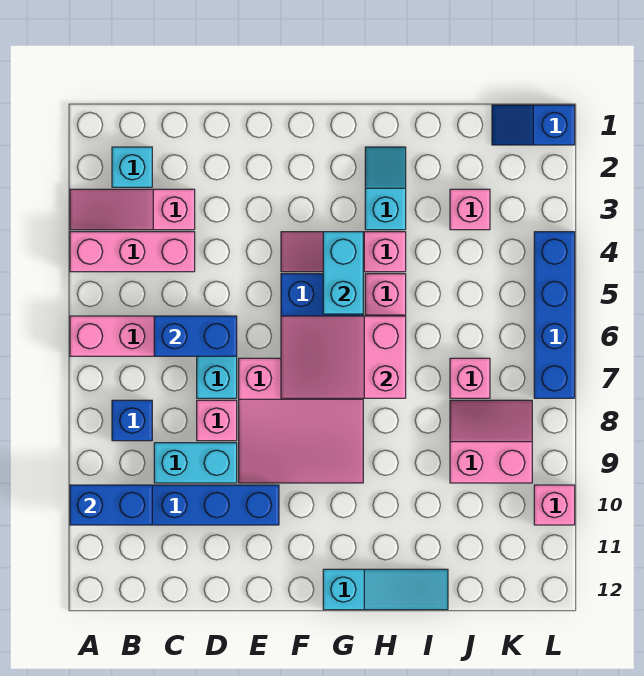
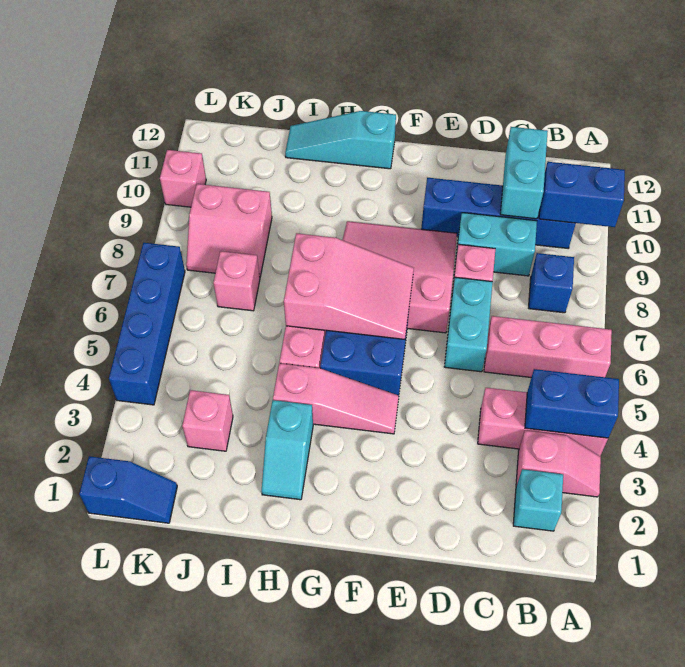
pink 1x3 slope [70,189,195,230] -> pink 1x2 slope [516,430,601,497]
blue 1x2 brick [154,316,237,356] -> blue 1x2 brick moved to [525,369,619,438]
cyan 1x2 brick [323,232,363,314] -> cyan 1x2 brick moved to [500,127,548,219]

